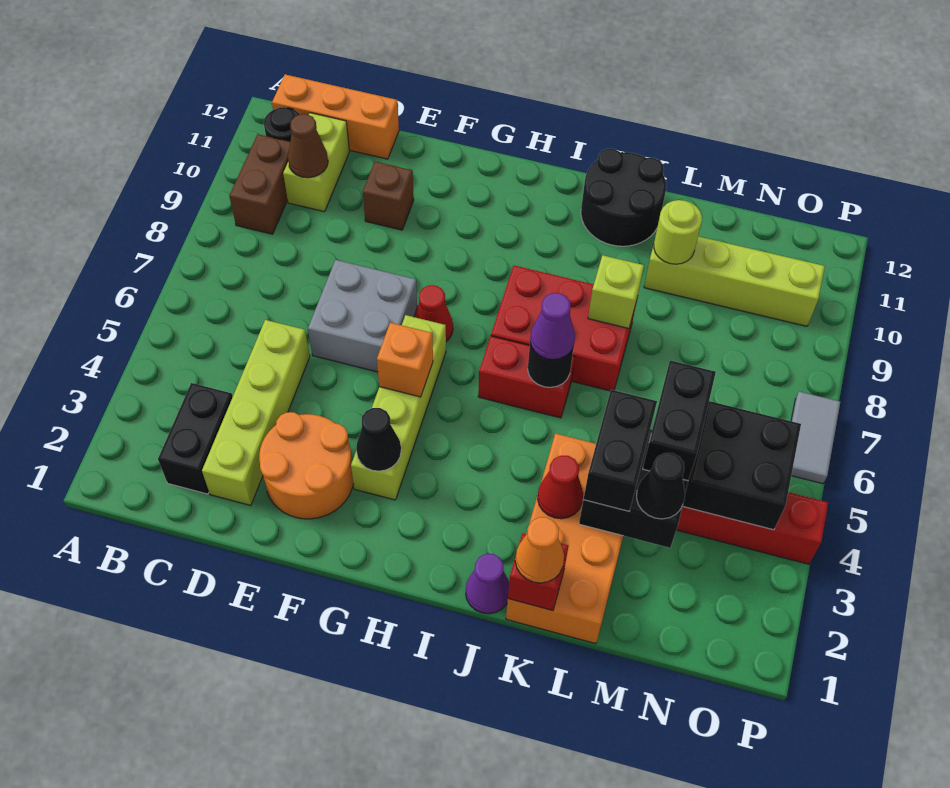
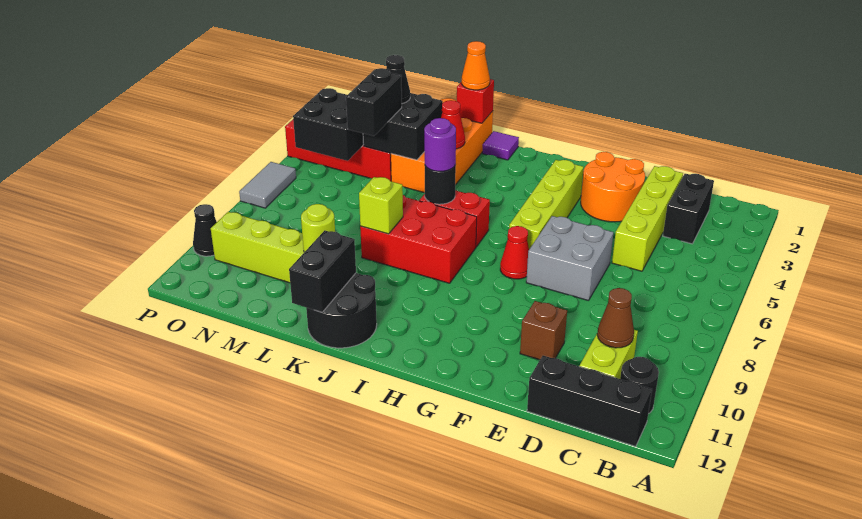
brown 1x2 brick [229,134,290,234] -> none
orange 1x3 brick [272,74,399,159] -> black 1x3 brick [527,356,652,447]
black 1x1 cone [356,408,401,471] -> black 1x1 cone moved to [193,204,217,256]
orange 1x1 brick [377,323,433,397] -> none
purple 1x1 cone [466,554,509,614] -> purple 1x1 tile [482,131,519,160]
purple 1x1 cone [530,293,575,360] -> purple 1x1 round brick [424,118,456,171]
black 1x2 brick [583,390,657,511] -> black 1x2 brick moved to [289,230,356,312]

